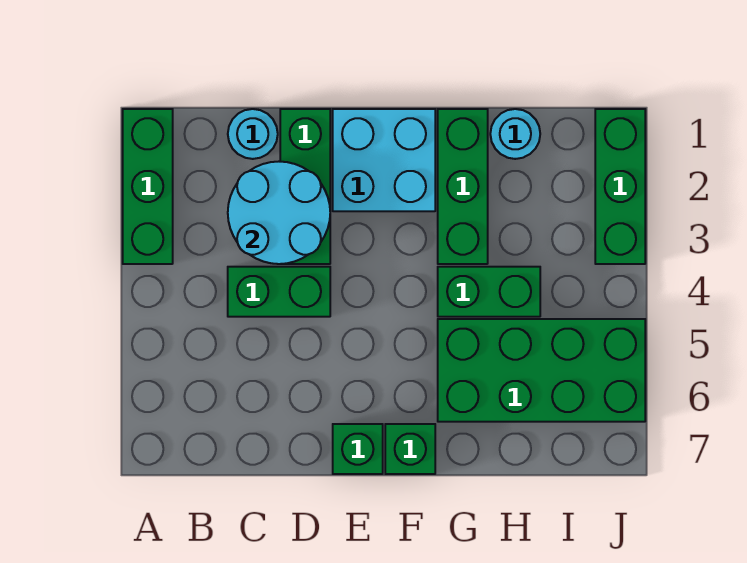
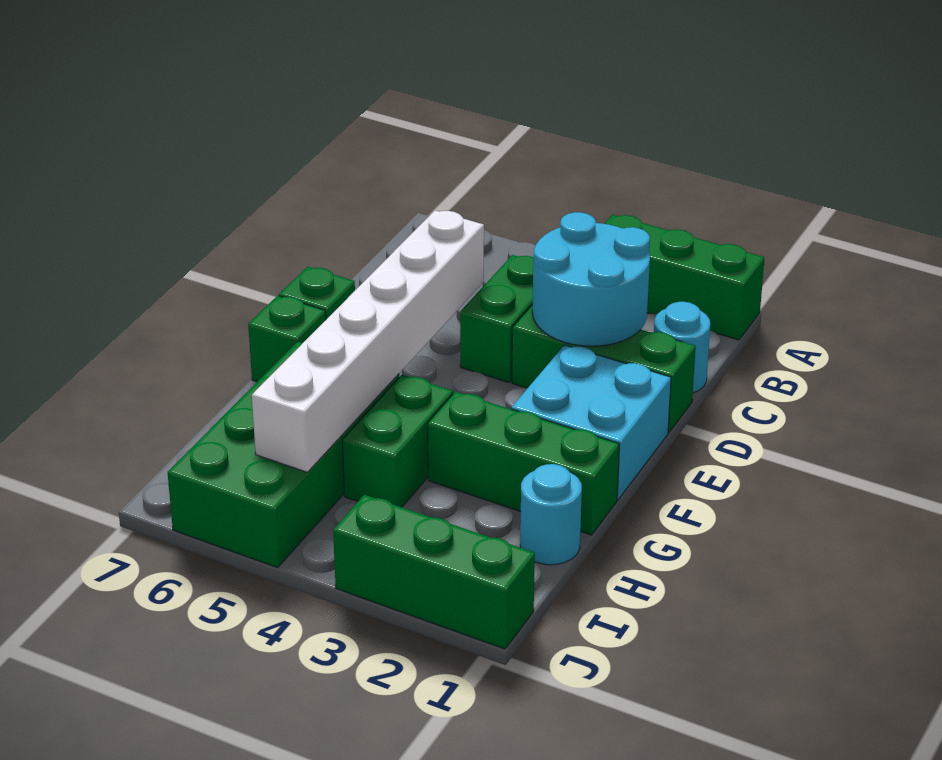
none -> white 1x6 brick [252,211,484,472]

